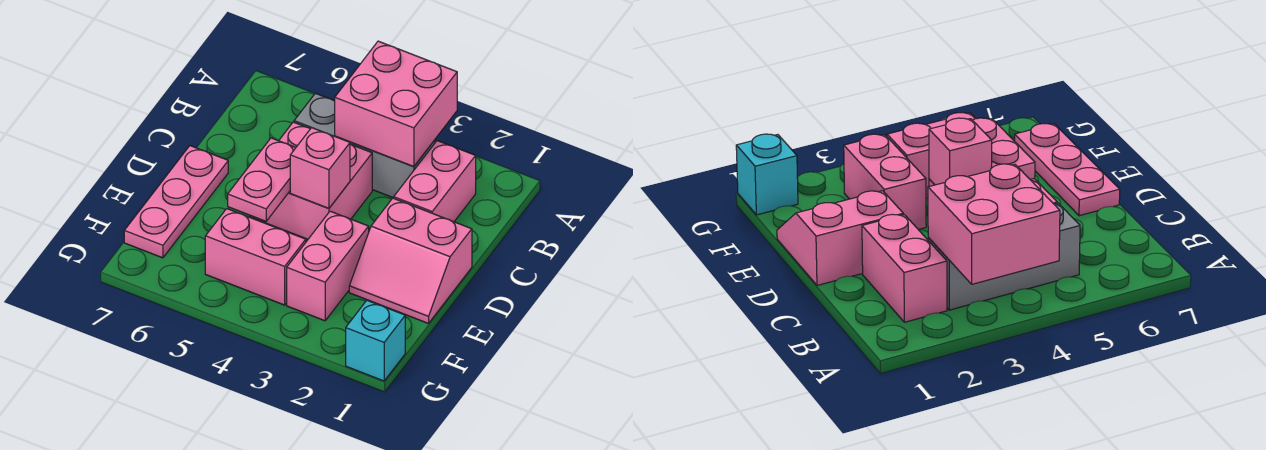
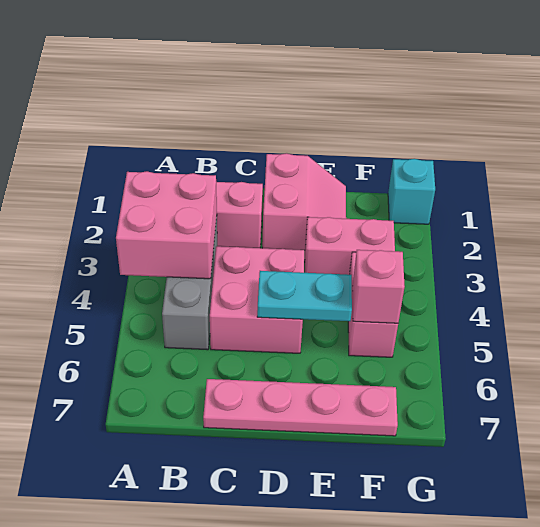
pink 1x1 brick [290,128,350,208] -> pink 1x1 brick moved to [352,250,405,323]
pink 1x2 plate [228,138,296,221] -> cyan 1x2 plate [257,271,352,321]
pink 1x3 plate [124,146,228,258] -> pink 1x4 plate [203,379,398,436]

